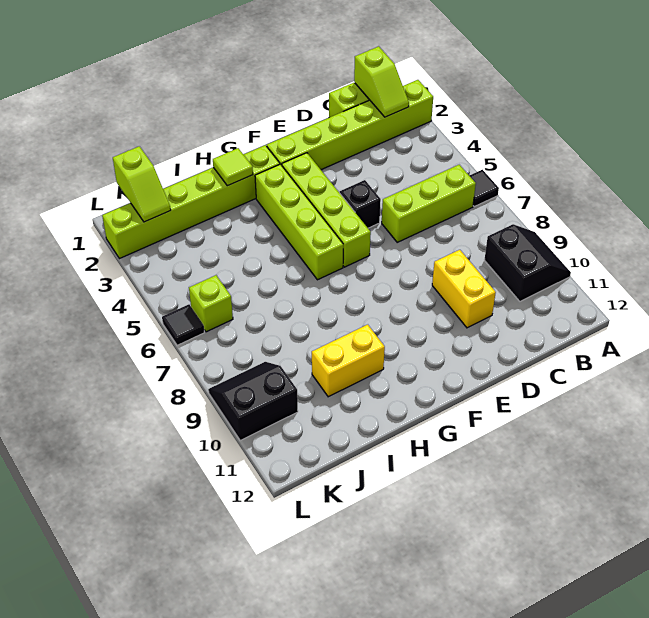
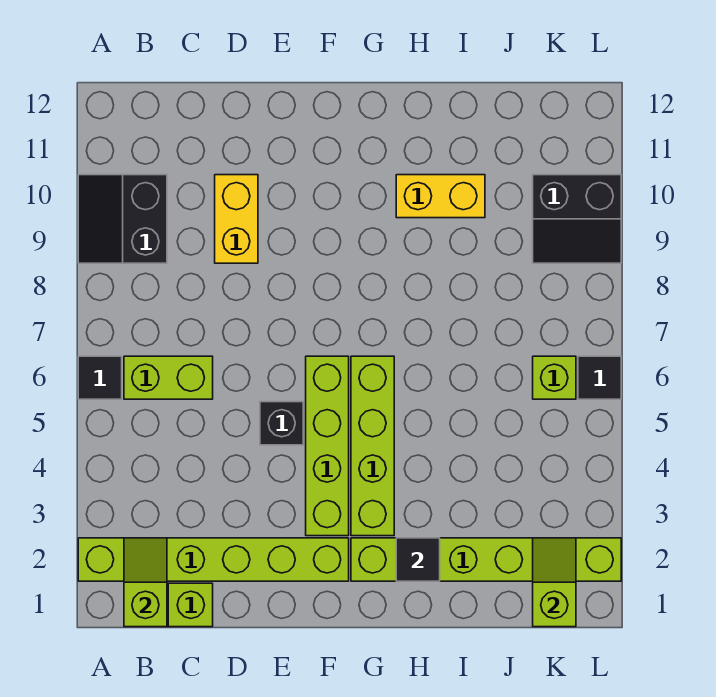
lime 1x3 brick [382,165,476,242] -> lime 1x2 brick [124,356,213,399]
lime 1x1 tile [213,148,253,186] -> black 1x1 tile [396,538,440,581]

